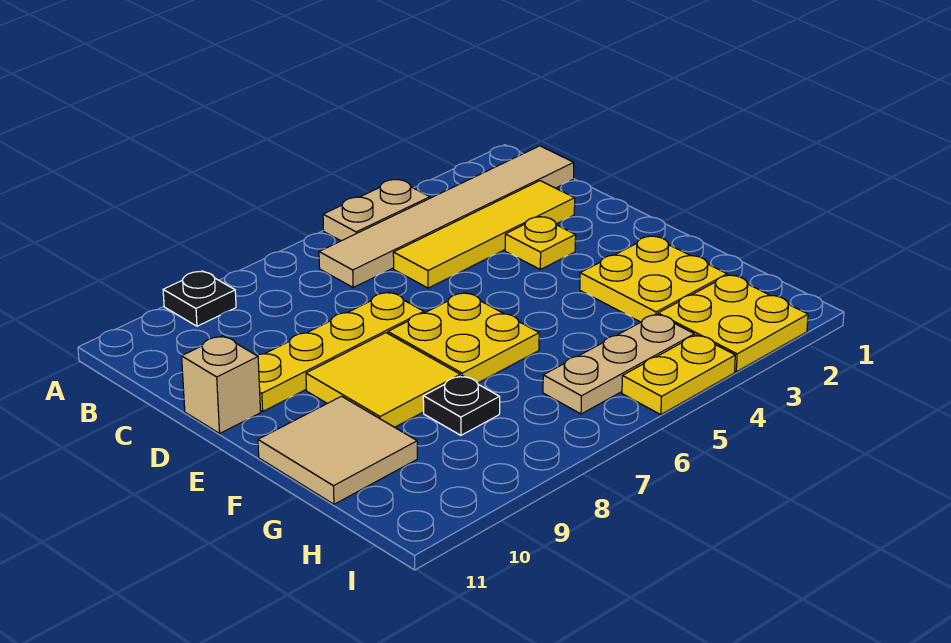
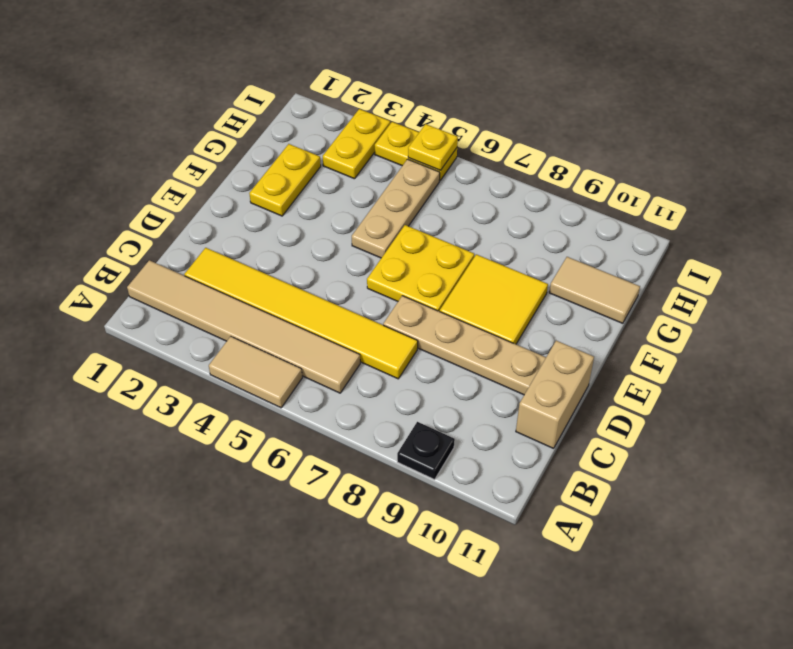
tan 1x2 plate [323,180,430,241] -> tan 1x2 tile [209,336,302,408]
yellow 1x4 tile [393,181,575,288] -> yellow 1x6 tile [184,248,418,379]
yellow 1x1 plate [505,217,576,269] -> yellow 1x1 plate moved to [408,124,458,170]
yellow 1x4 plate [257,292,424,411] -> tan 1x4 plate [383,296,546,395]
tan 1x1 brick [182,336,261,433] -> tan 1x2 brick [516,341,594,448]
yellow 2x2 plate [580,236,727,322] -> yellow 1x2 plate [249,144,321,216]
tan 2x2 tile [258,396,417,504] -> tan 1x2 tile [549,257,640,323]
black 1x1 plate [423,376,500,435] -> none
yellow 2x2 plate [658,275,808,372] -> yellow 1x2 plate [323,109,390,179]
tan 1x3 plate [543,314,694,414] -> tan 1x3 plate turned to [352,159,440,258]

